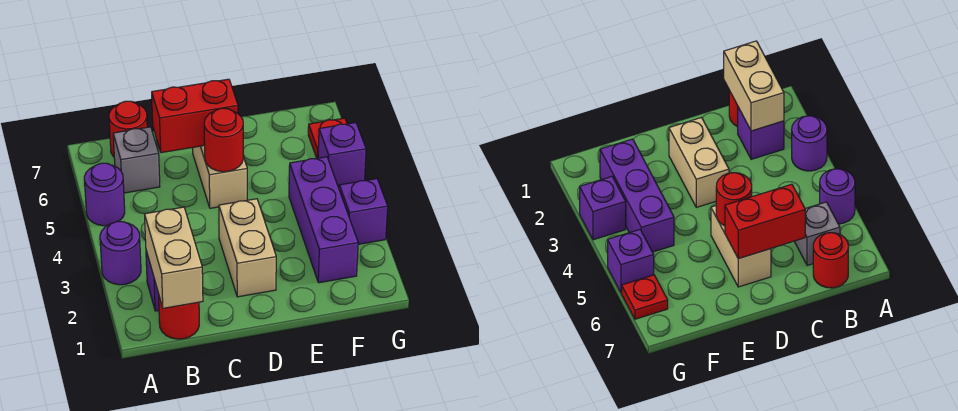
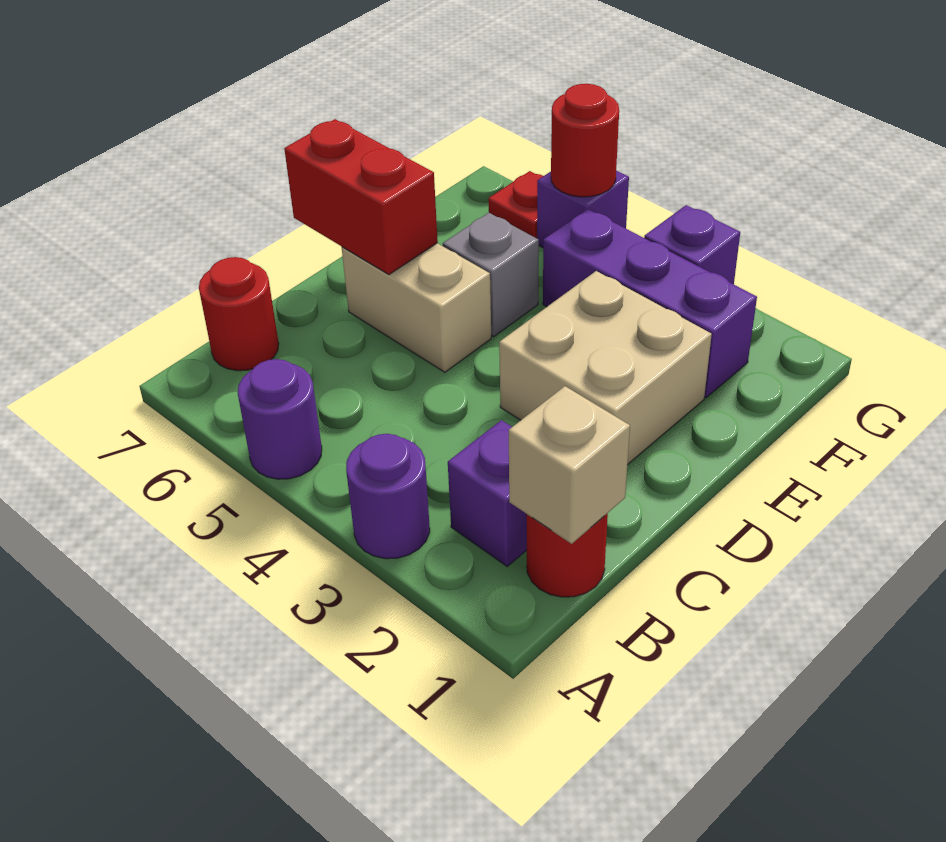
tan 1x2 brick [145,207,203,308] -> tan 1x1 brick [509,386,630,544]
grey 1x1 brick [113,127,160,193] -> grey 1x1 brick moved to [443,213,539,337]
red 1x2 brick [152,79,238,153] -> red 1x2 brick turned to [284,119,438,275]
tan 1x2 brick [219,199,276,297] -> tan 2x2 brick [499,271,712,464]
red 1x1 round brick [204,108,243,172] -> red 1x1 round brick moved to [551,84,619,197]

